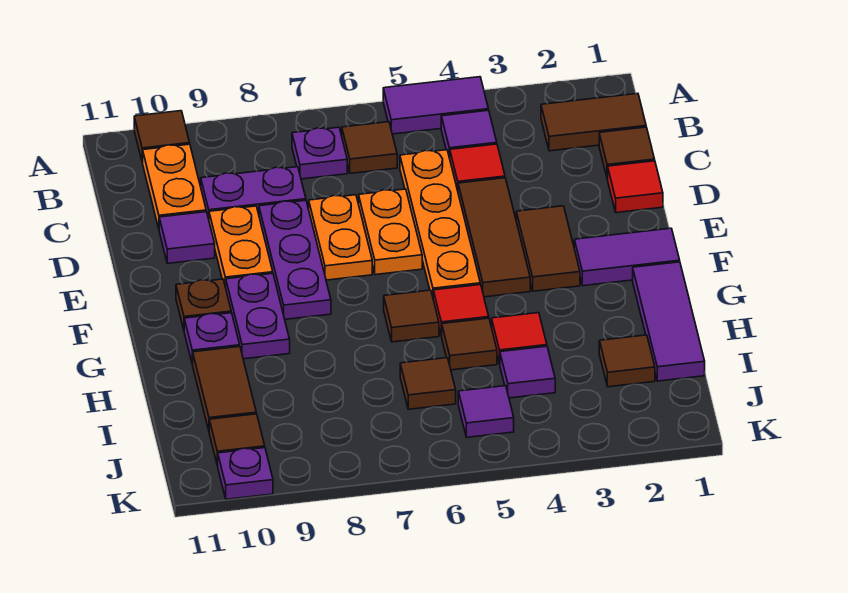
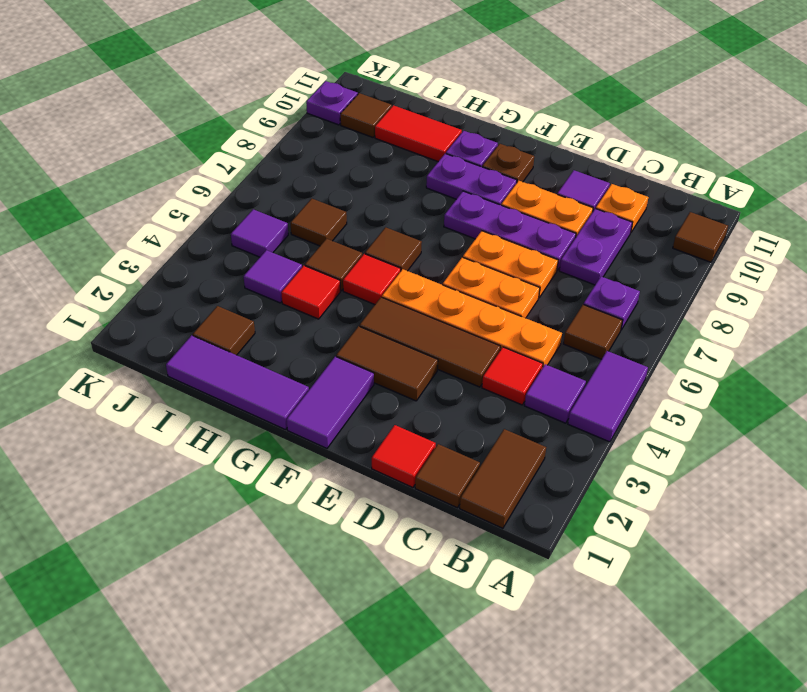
orange 1x2 plate [143,144,206,228] -> orange 1x1 plate [596,184,648,232]
brown 1x2 tile [192,347,256,430] -> red 1x2 tile [375,105,462,161]

